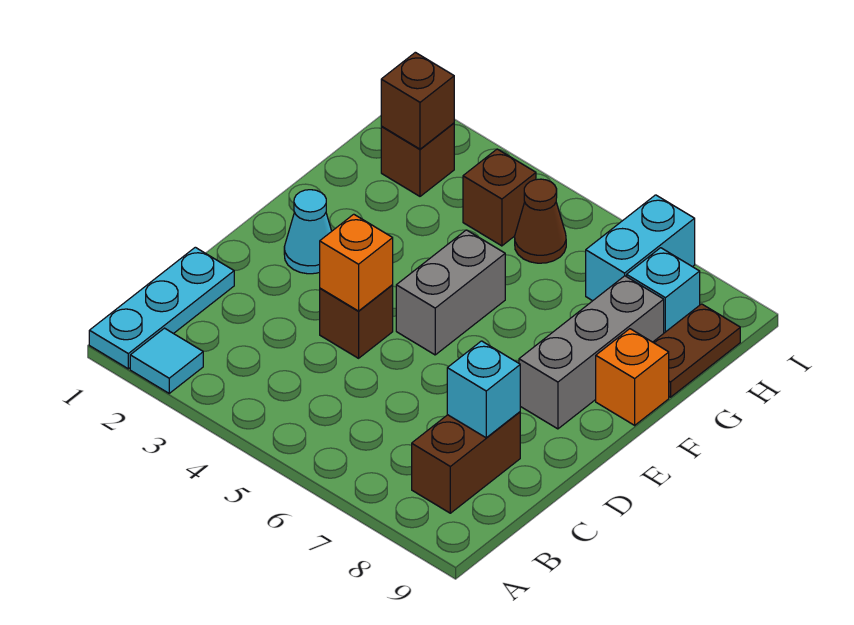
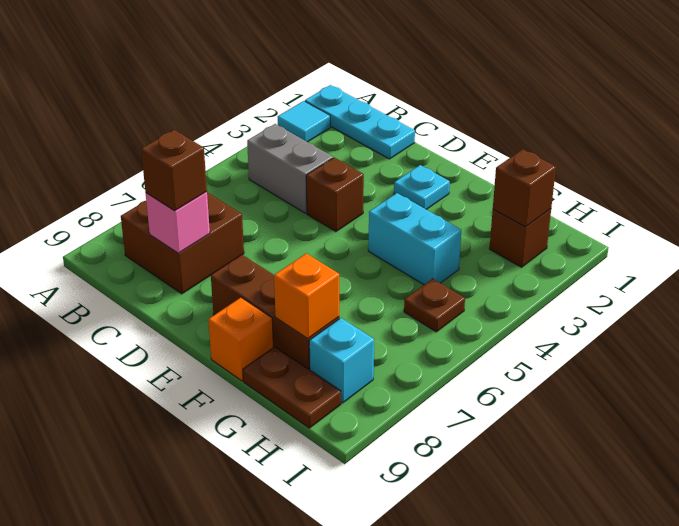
brown 1x2 brick [412,412,520,513] -> brown 2x2 brick [121,192,244,294]
cyan 1x1 brick [447,341,520,438] -> pink 1x1 brick [146,192,210,253]
orange 1x1 brick [320,214,393,311] -> orange 1x1 brick moved to [274,253,339,339]
cyan 1x1 cone [284,190,332,274] -> cyan 1x1 plate [394,165,450,210]
grey 1x2 brick [396,230,505,355] -> grey 1x2 brick moved to [247,124,333,213]
grey 1x3 brick [519,276,664,429] -> brown 1x3 brick [211,255,339,370]
brown 1x1 brick [463,149,536,246] -> brown 1x1 brick moved to [141,130,207,211]
brown 1x1 cone [515,179,566,263] -> brown 1x1 plate [404,279,465,332]
cyan 1x2 brick [586,195,695,301] -> cyan 1x2 brick moved to [368,193,461,285]

